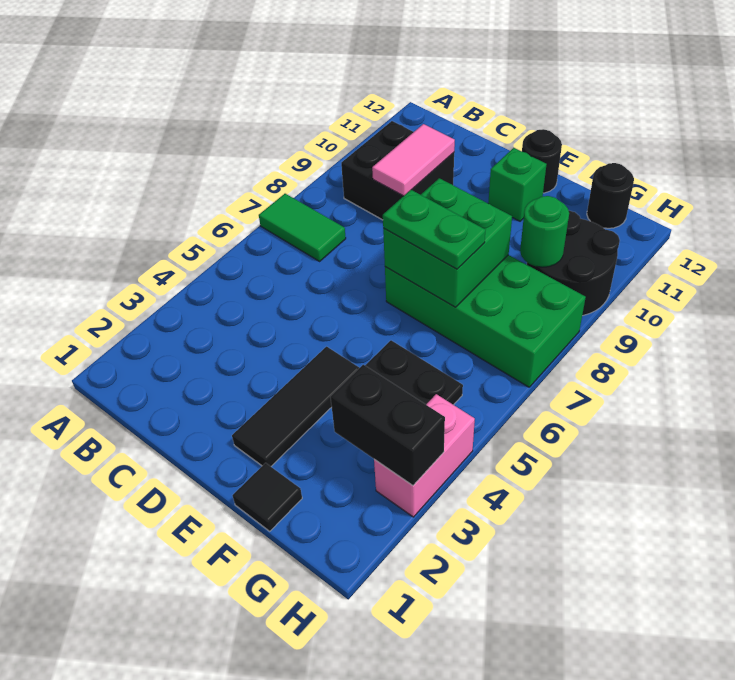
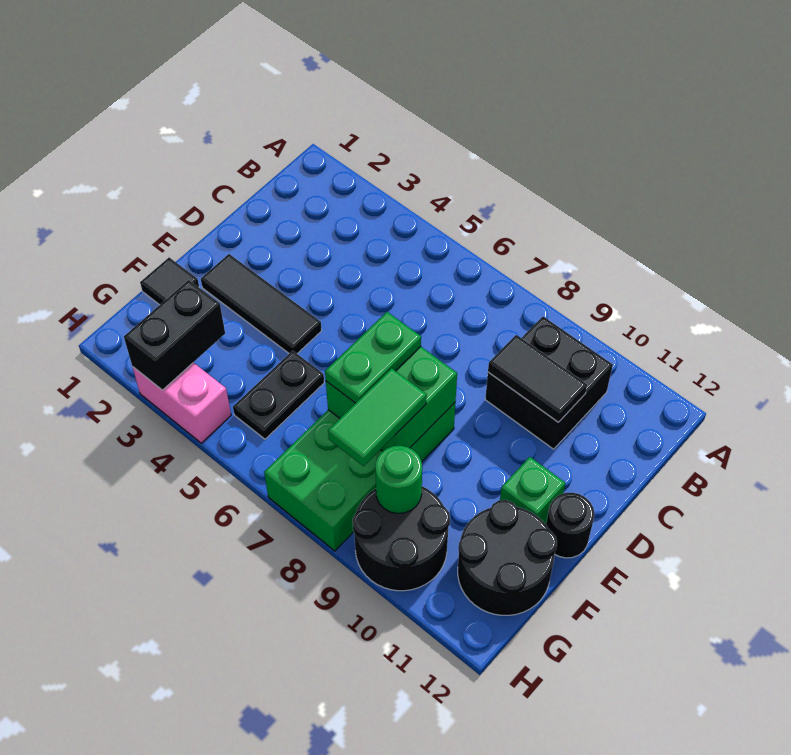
green 1x2 tile [259,194,346,261] -> green 1x2 tile moved to [328,368,427,466]
pink 1x2 tile [372,124,455,196] -> black 1x2 tile [488,335,587,422]
black 1x1 round brick [587,163,634,228] -> black 2x2 round brick [458,500,557,615]

